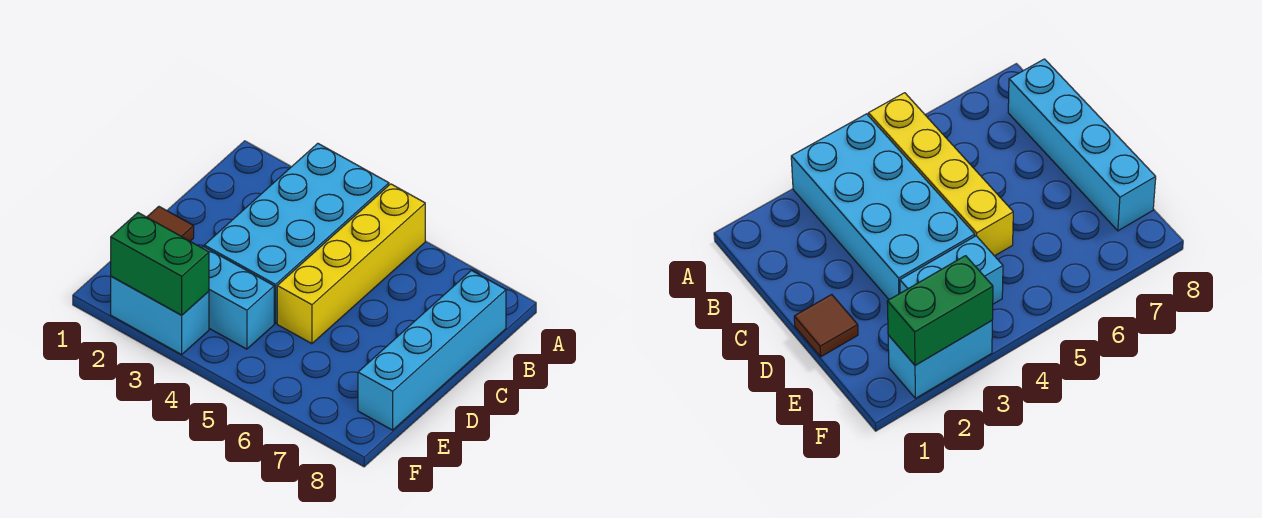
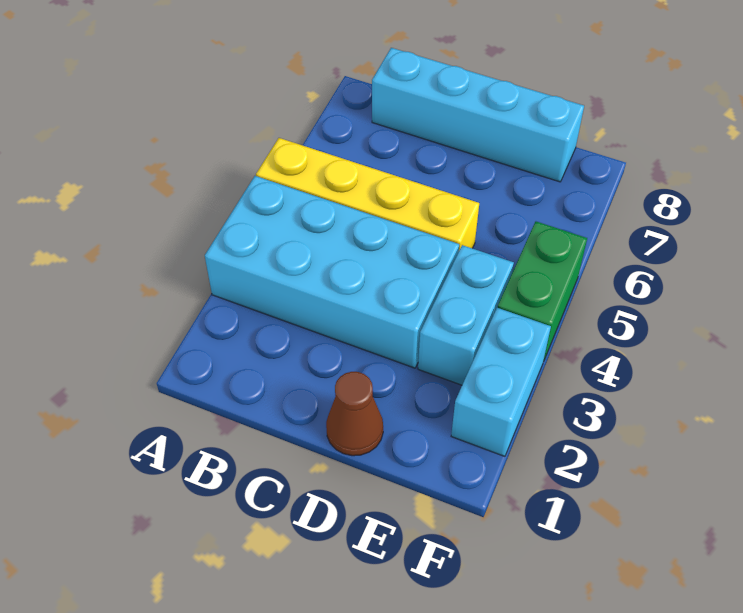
brown 1x1 tile [147,207,194,241] -> brown 1x1 cone [326,372,383,456]
green 1x2 brick [111,213,209,315] -> green 1x2 brick moved to [498,222,587,360]

